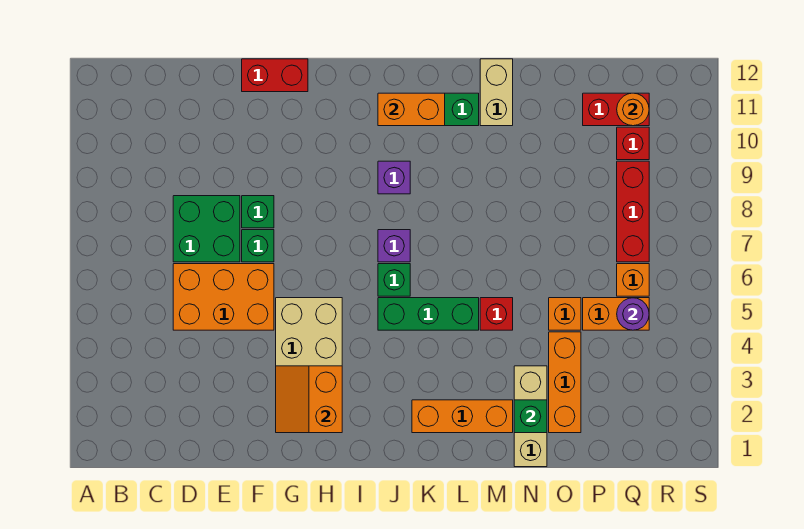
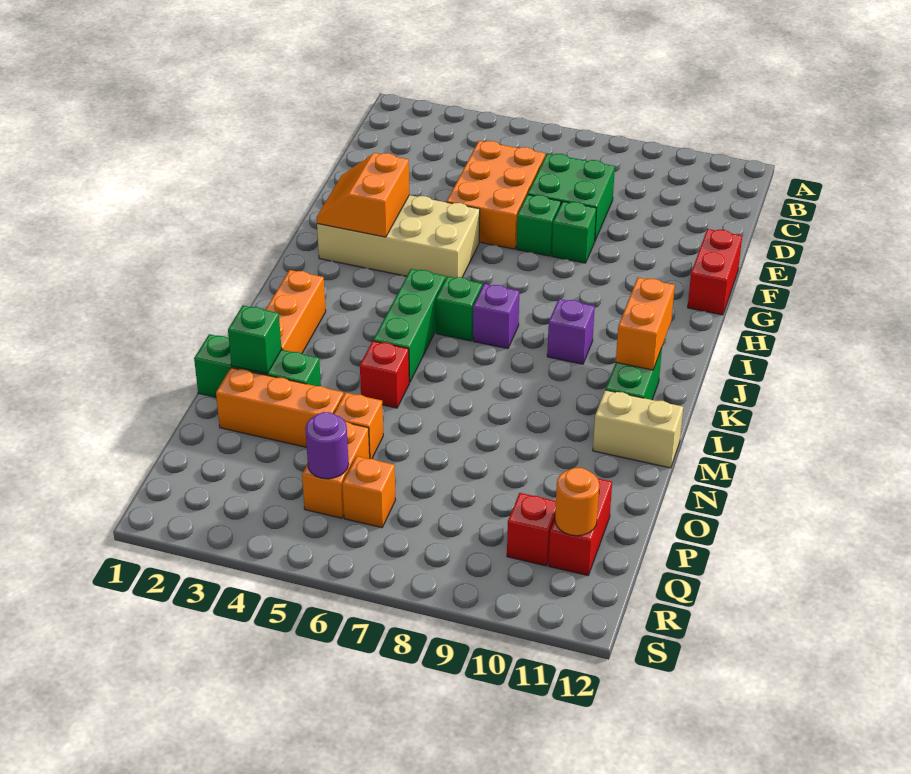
orange 2x2 slope [276,366,342,433] -> orange 2x2 slope turned to [317,153,409,237]
tan 1x3 brick [514,366,547,467] -> green 1x3 brick [194,334,321,397]
red 1x3 brick [617,161,649,262] -> none

